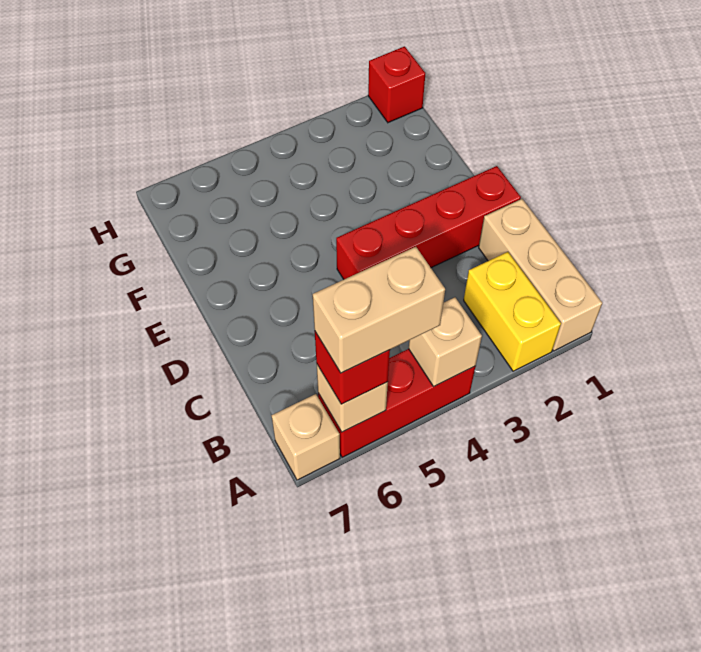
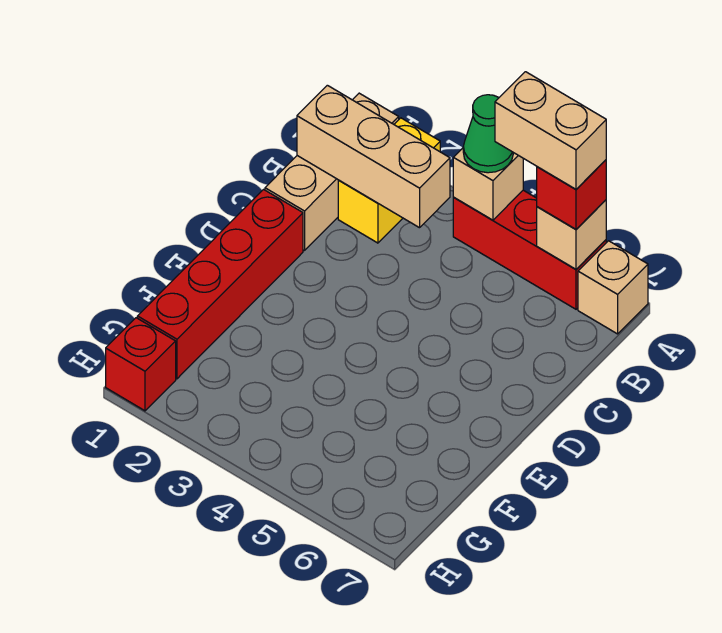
none -> green 1x1 cone [463,95,513,173]
none -> tan 1x3 brick [297,85,450,228]
red 1x4 brick [336,166,521,279] -> red 1x4 brick turned to [137,189,303,379]

